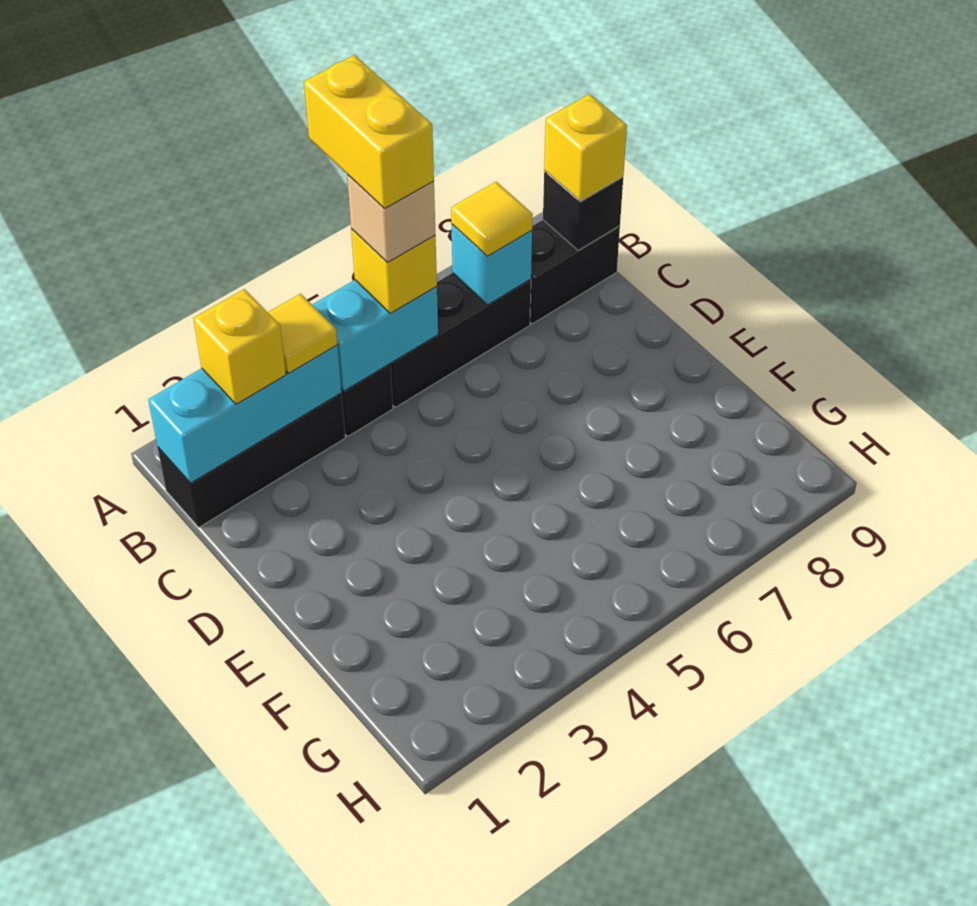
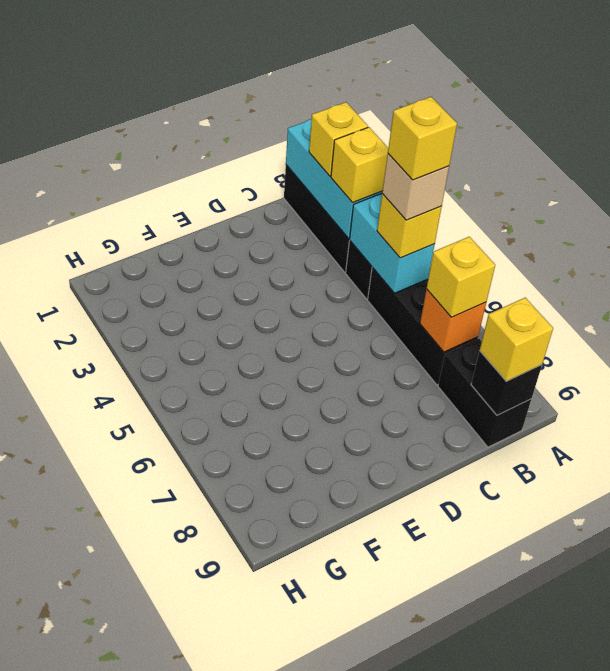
yellow 1x2 brick [304,55,434,209] -> yellow 1x1 brick [388,97,457,180]
yellow 1x1 tile [268,294,337,373] -> yellow 1x1 brick [331,127,388,203]
cyan 1x1 brick [452,224,532,305] -> orange 1x1 brick [420,289,486,352]
yellow 1x1 tile [451,182,533,256] -> yellow 1x1 brick [427,237,495,317]

